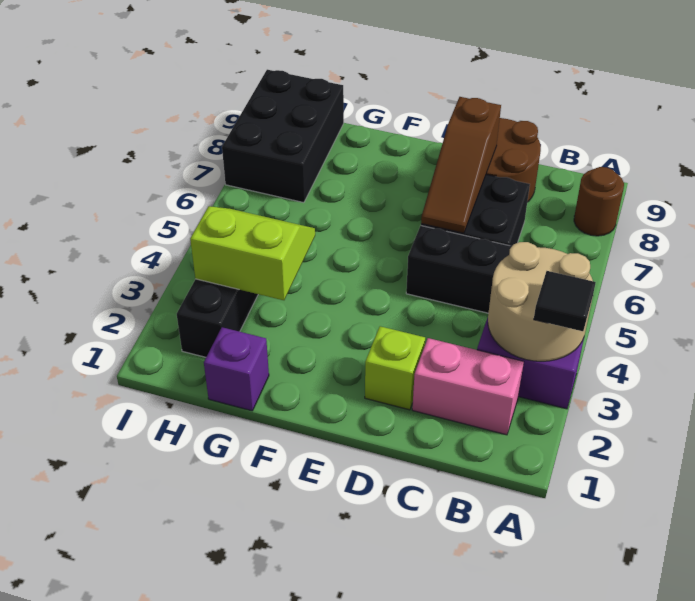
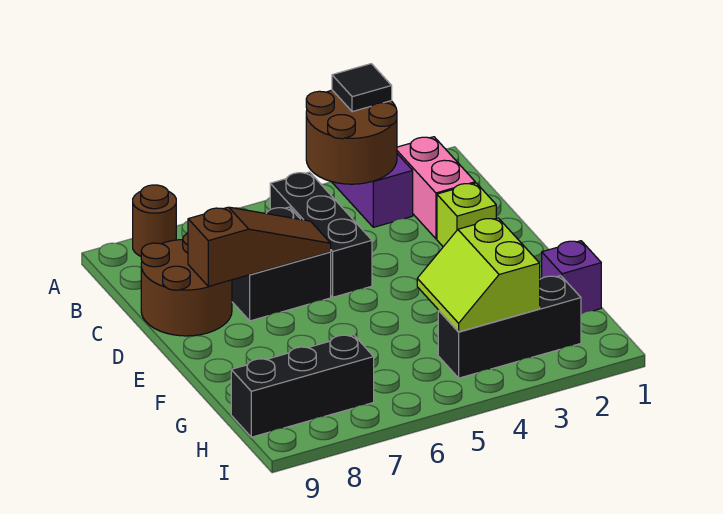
tan 2x2 round brick [488,242,593,361] -> brown 2x2 round brick [306,90,397,184]
black 2x3 brick [222,70,344,203] -> black 1x3 brick [231,335,374,437]

